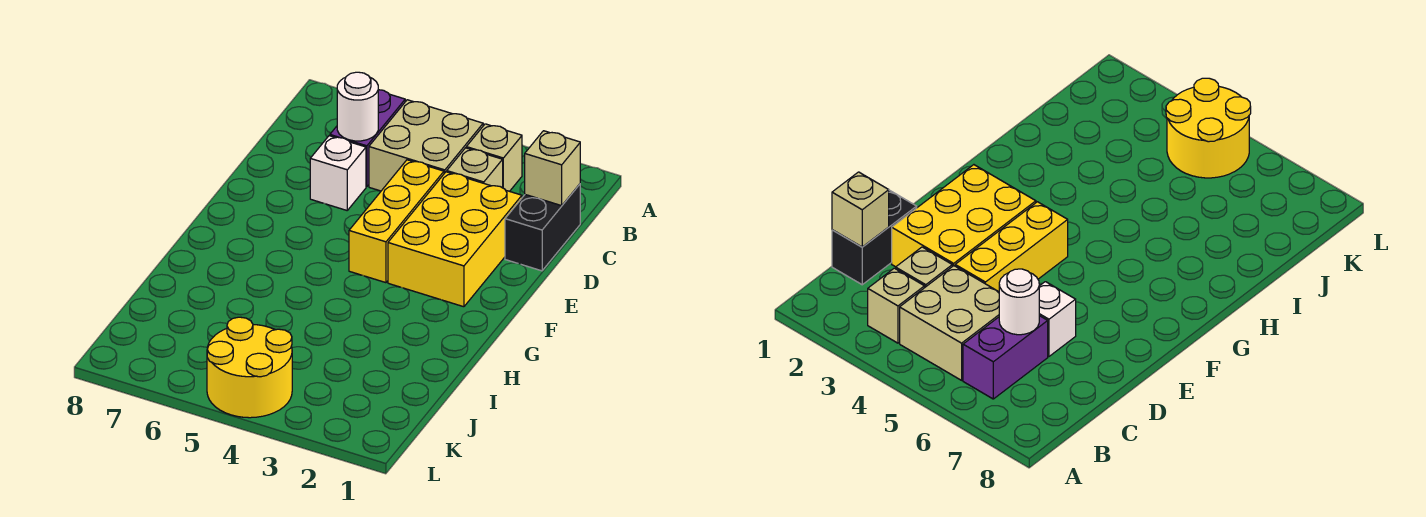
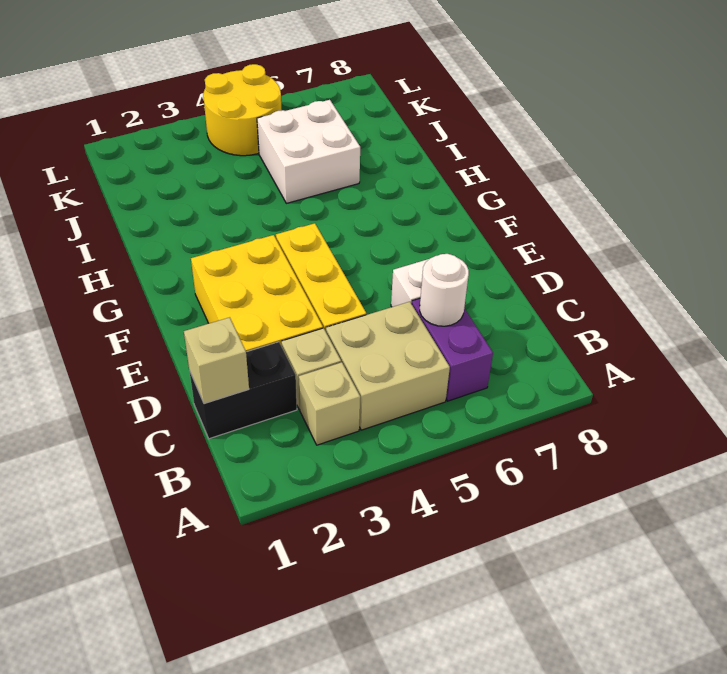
black 1x2 brick [505,184,580,271] -> black 1x2 brick turned to [189,342,297,439]
none -> white 2x2 brick [257,100,360,203]

